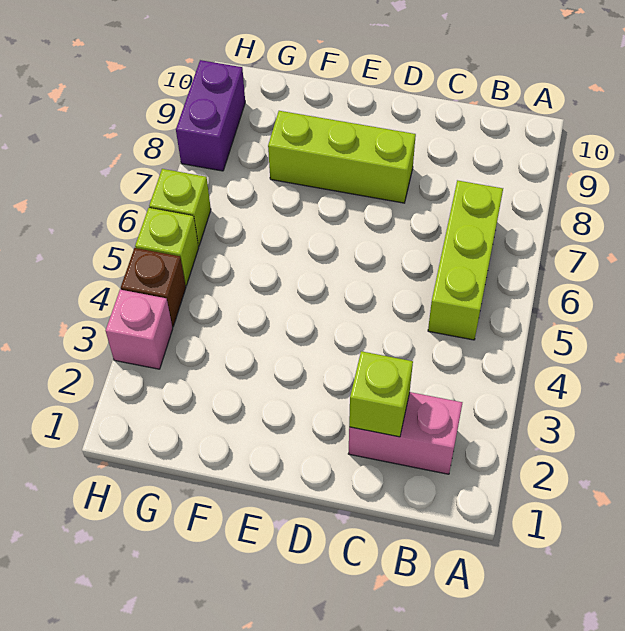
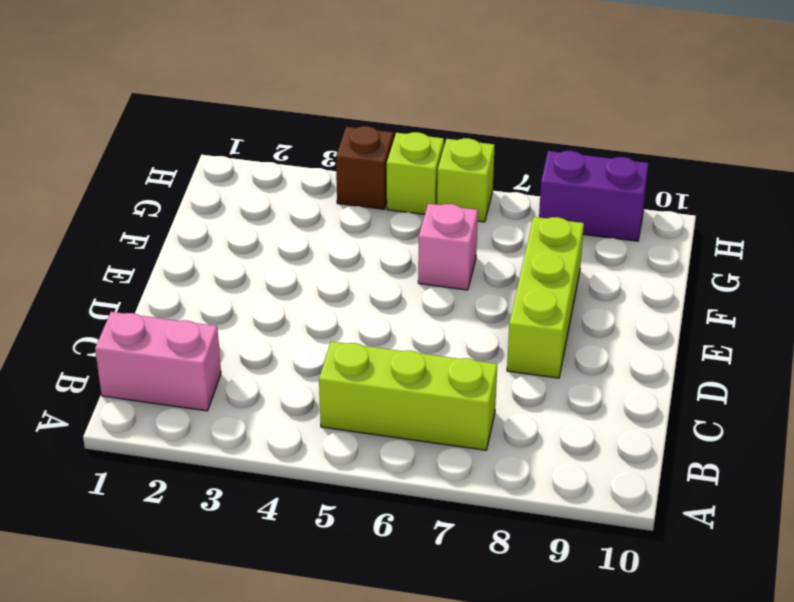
pink 1x2 brick [348,392,462,474] -> pink 1x2 brick turned to [95,312,221,411]
lime 1x1 brick [349,351,413,437] -> none
pink 1x1 brick [106,290,173,369] -> pink 1x1 brick moved to [418,204,478,290]

